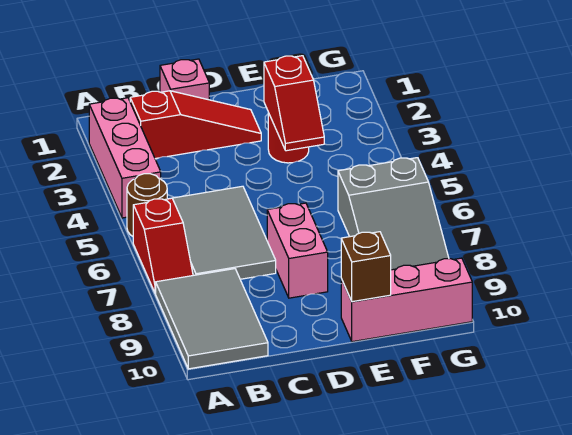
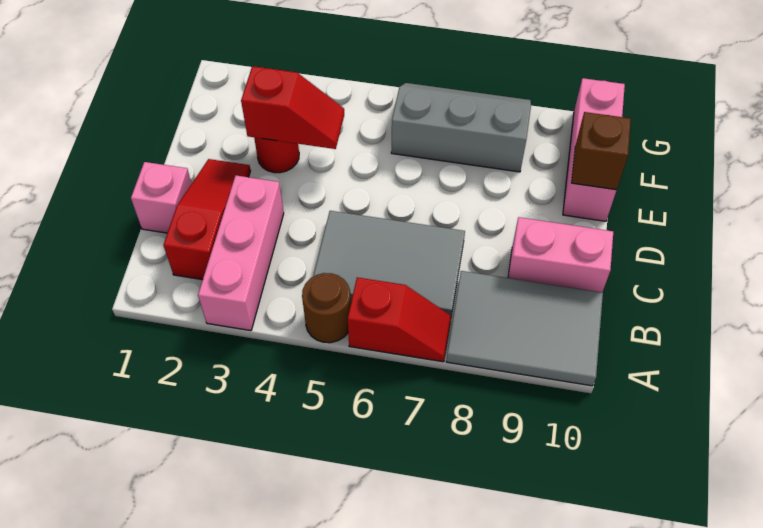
pink 1x3 brick [89,98,161,218] -> pink 1x3 brick turned to [198,176,284,331]
pink 1x2 brick [267,203,328,298] -> pink 1x2 brick moved to [508,217,613,292]
grey 2x3 slope [338,158,449,270] -> grey 2x3 slope turned to [391,83,531,172]

